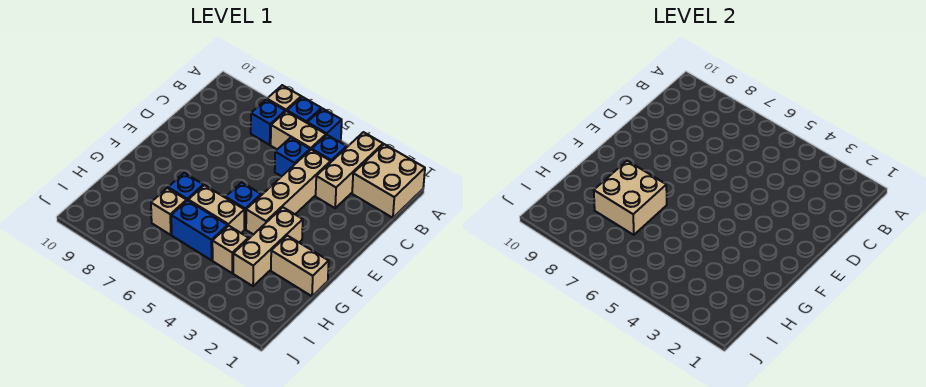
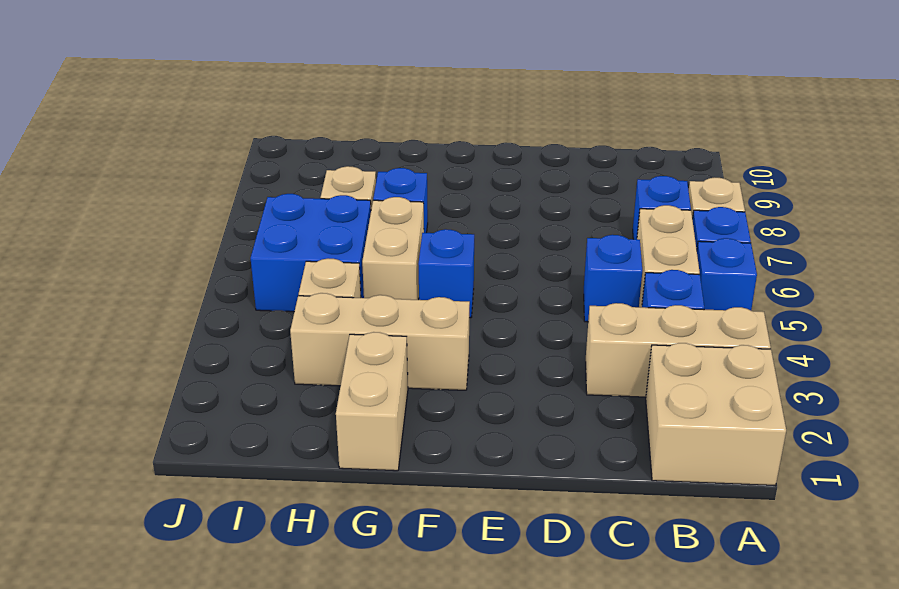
tan 1x4 brick [246,150,331,235] -> none
tan 2x2 brick [594,161,667,235] -> none
blue 1x2 brick [171,200,228,260] -> blue 2x2 brick [251,194,371,312]

